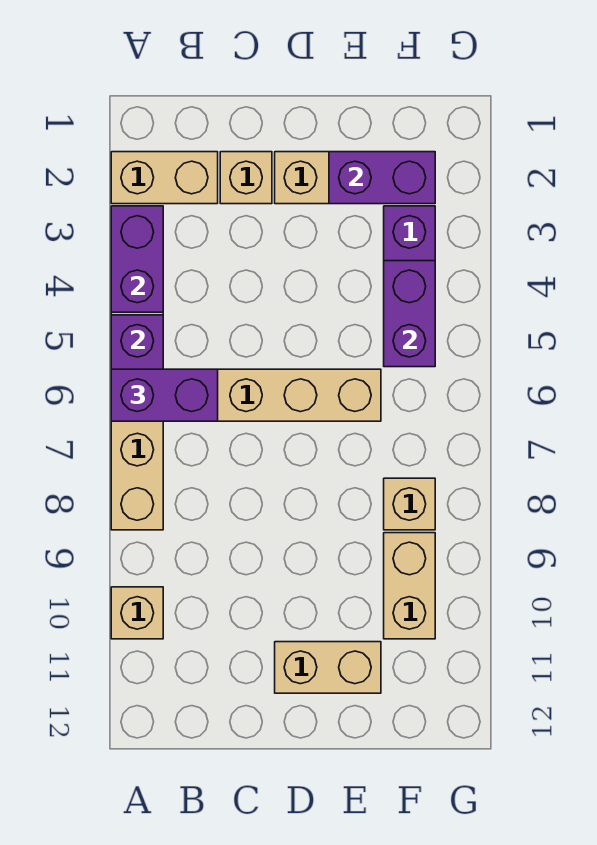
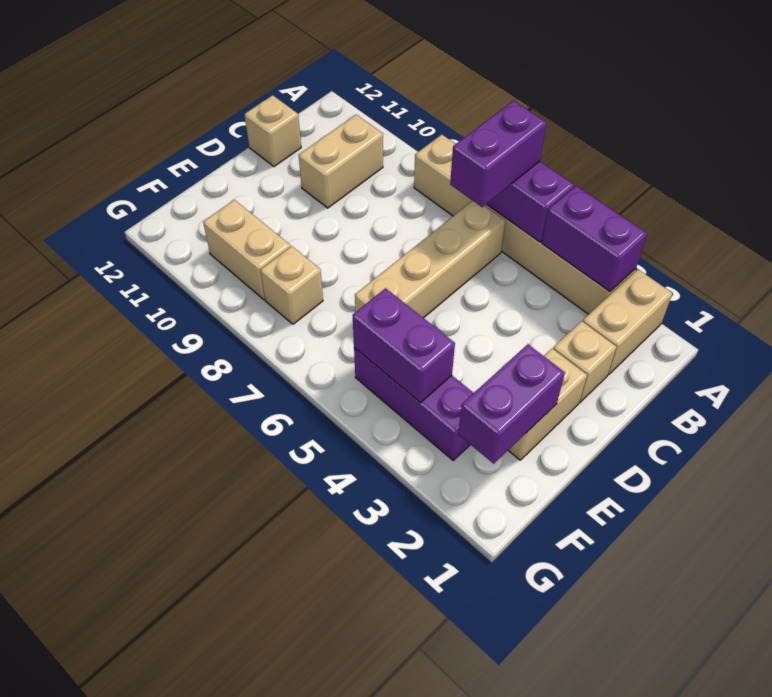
tan 1x1 brick [111,587,163,639] -> tan 1x1 brick moved to [244,95,301,166]
tan 1x2 brick [275,642,381,693] -> tan 1x2 brick moved to [299,115,383,208]

